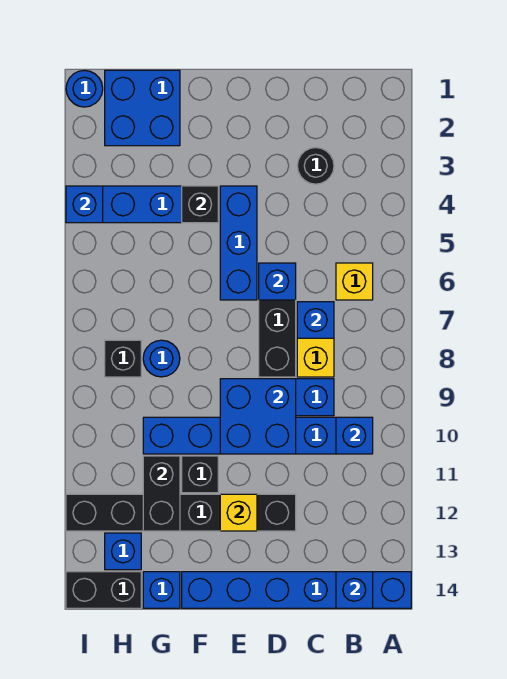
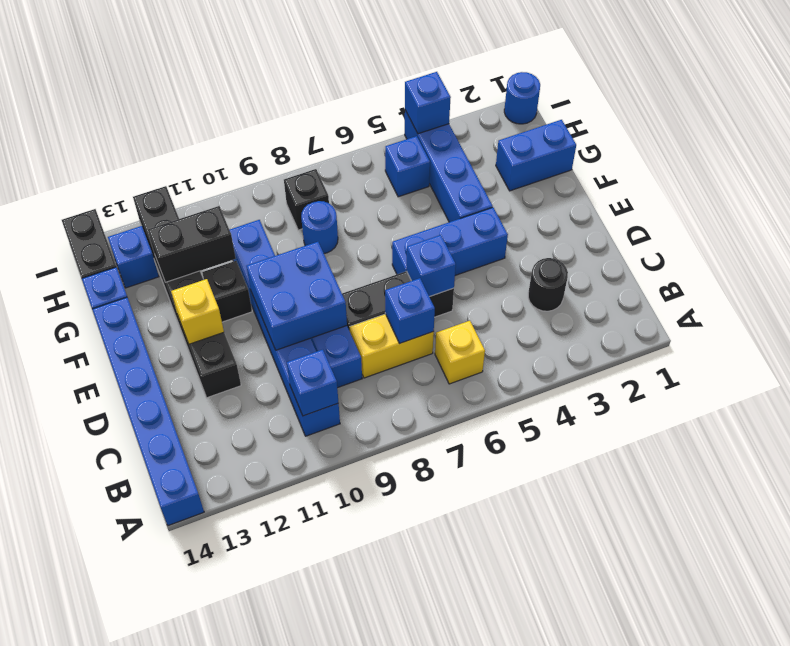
blue 1x1 brick [336,572,373,608] -> blue 1x1 brick moved to [385,136,430,197]
black 1x1 brick [182,186,218,223] -> none
blue 2x2 brick [105,70,180,146] -> blue 1x2 brick [496,120,576,191]

